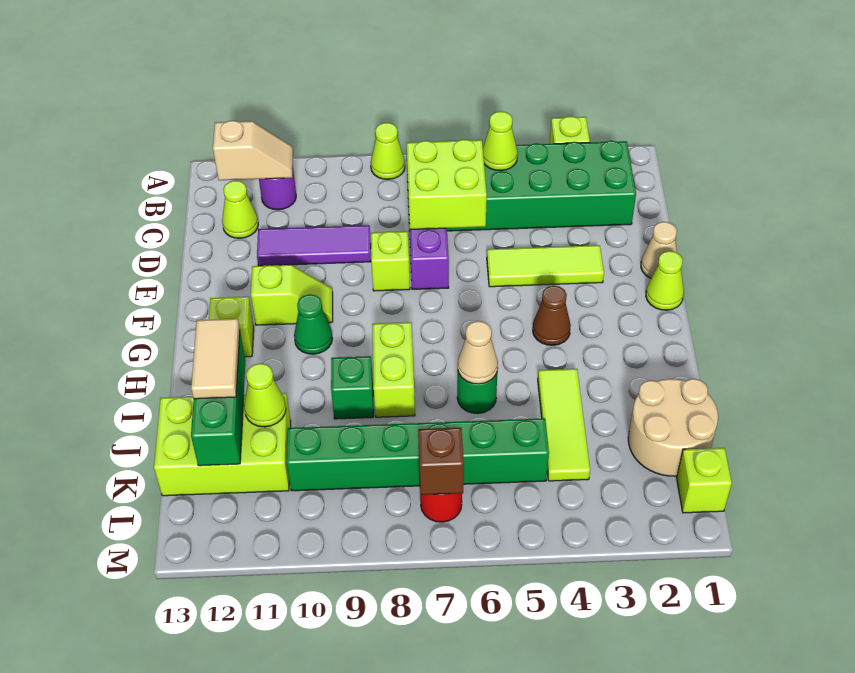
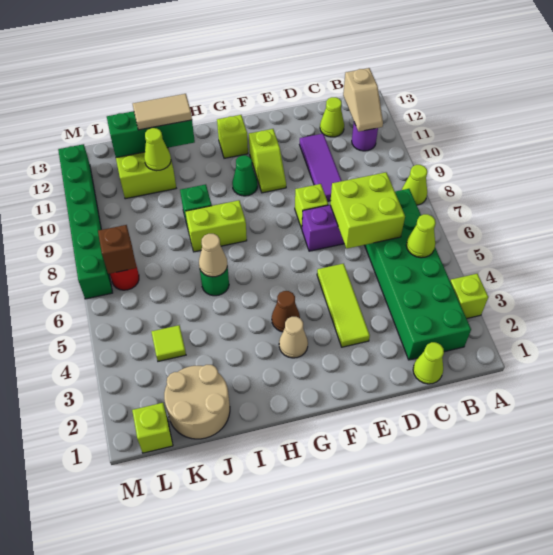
tan 1x1 cone [641,222,677,278] -> tan 1x1 cone moved to [279,317,308,358]
lime 1x1 cone [646,251,684,310] -> lime 1x1 cone moved to [413,342,444,384]
lime 1x3 tile [538,369,590,481] -> lime 1x1 tile [152,325,186,361]
green 1x6 brick [287,418,549,491] -> green 1x6 brick moved to [58,144,112,299]

